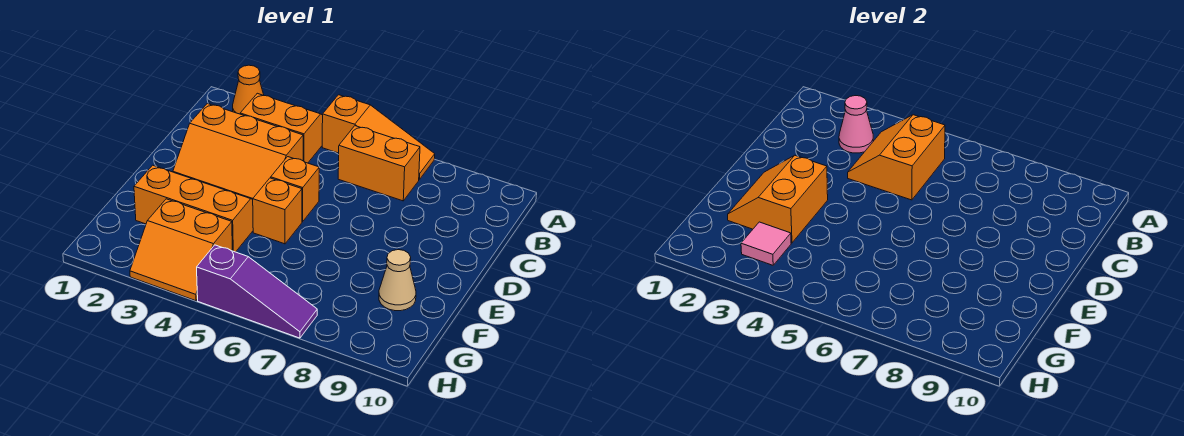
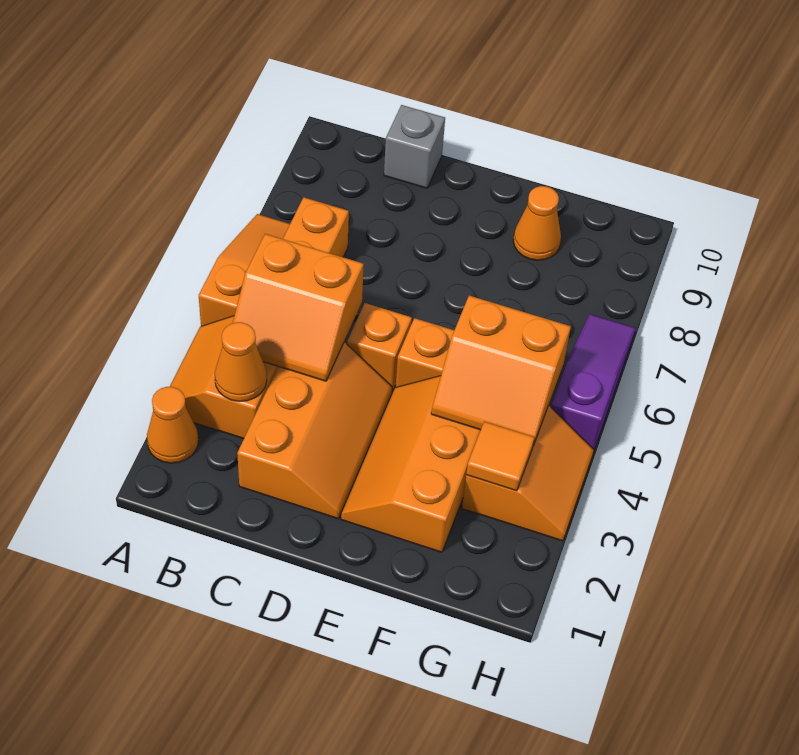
pink 1x1 cone [839,96,873,153] -> orange 1x1 cone [215,322,267,402]
none -> grey 1x1 brick [384,105,445,188]
orange 2x2 slope [728,156,828,243] -> orange 2x2 slope moved to [431,296,571,445]
tan 1x1 cone [379,250,416,311] -> orange 1x1 cone [513,186,561,260]
pink 1x1 tile [741,222,791,265] -> orange 1x1 tile [466,421,534,491]

